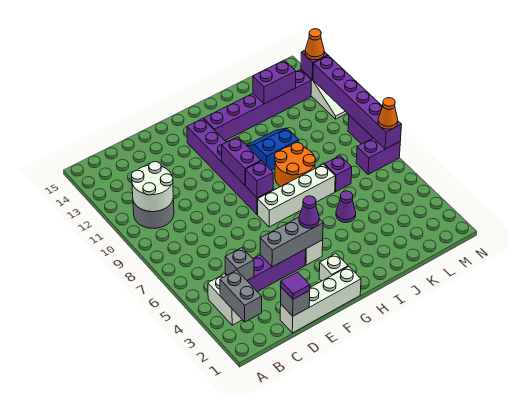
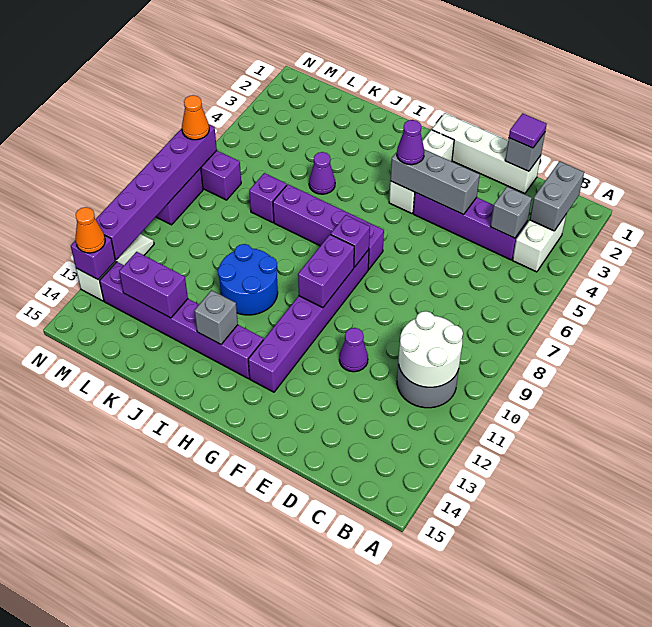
none -> purple 1x1 cone [339,328,368,372]
white 1x4 brick [258,164,335,227] -> purple 1x4 brick [273,184,384,269]
orange 2x2 round brick [275,143,316,187] -> none
blue 2x2 slope [246,128,299,170] -> blue 2x2 round brick [218,244,278,315]
none -> grey 1x1 brick [194,290,238,344]

